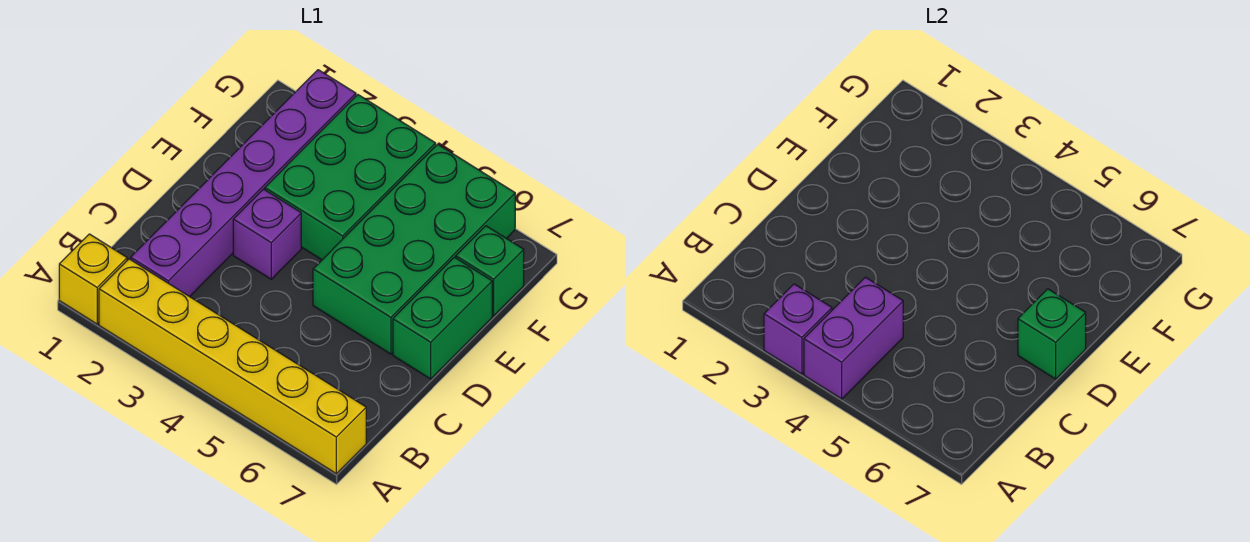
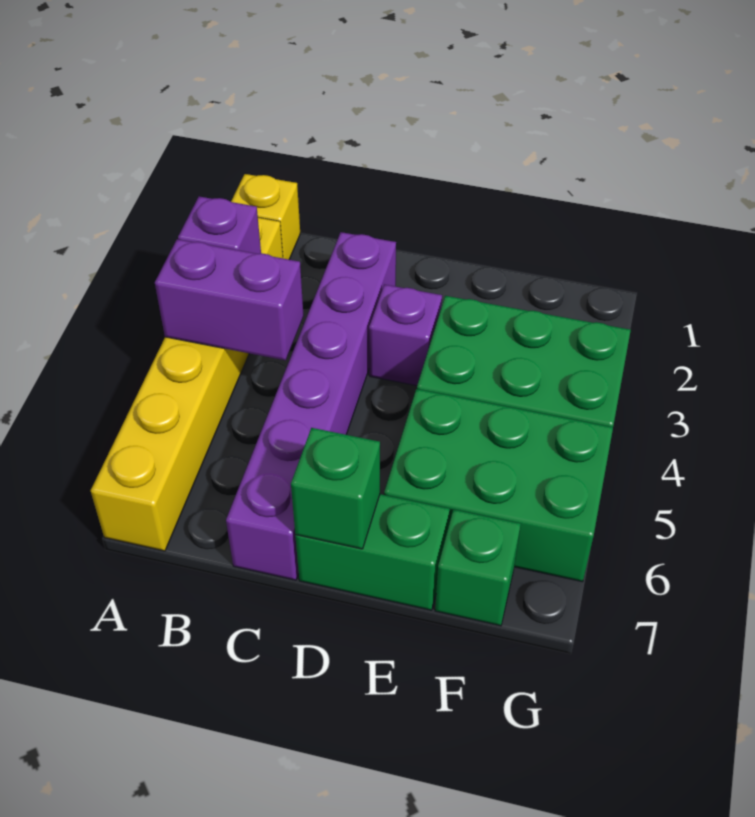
purple 1x6 brick [131,70,356,297] -> purple 1x6 brick turned to [226,232,396,580]
green 2x4 brick [313,144,515,354] -> green 2x3 brick [384,389,613,582]

